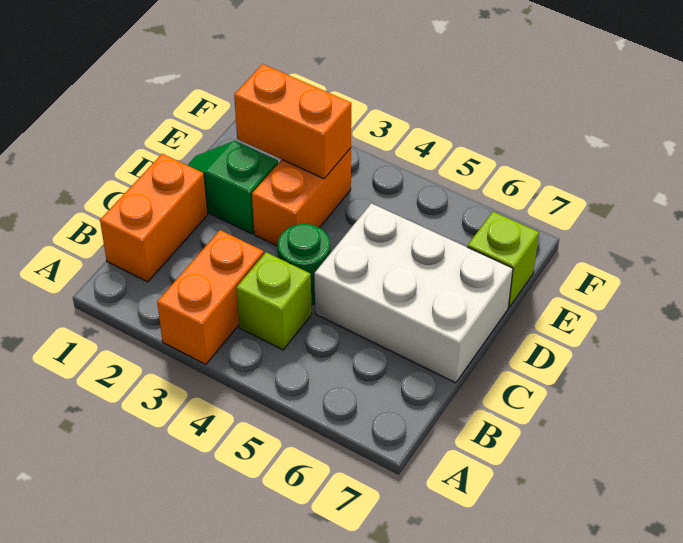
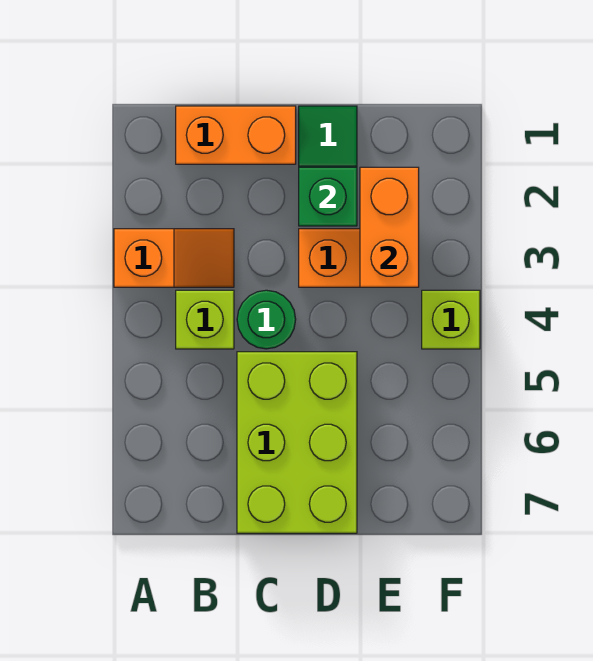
orange 1x2 brick [157,230,264,364] -> orange 1x2 slope [114,229,234,287]
white 2x3 brick [314,203,513,383] -> lime 2x3 brick [237,352,357,533]
none -> green 1x1 brick [299,167,357,226]
lime 1x1 brick [467,212,539,307] -> lime 1x1 brick moved to [422,290,480,349]

